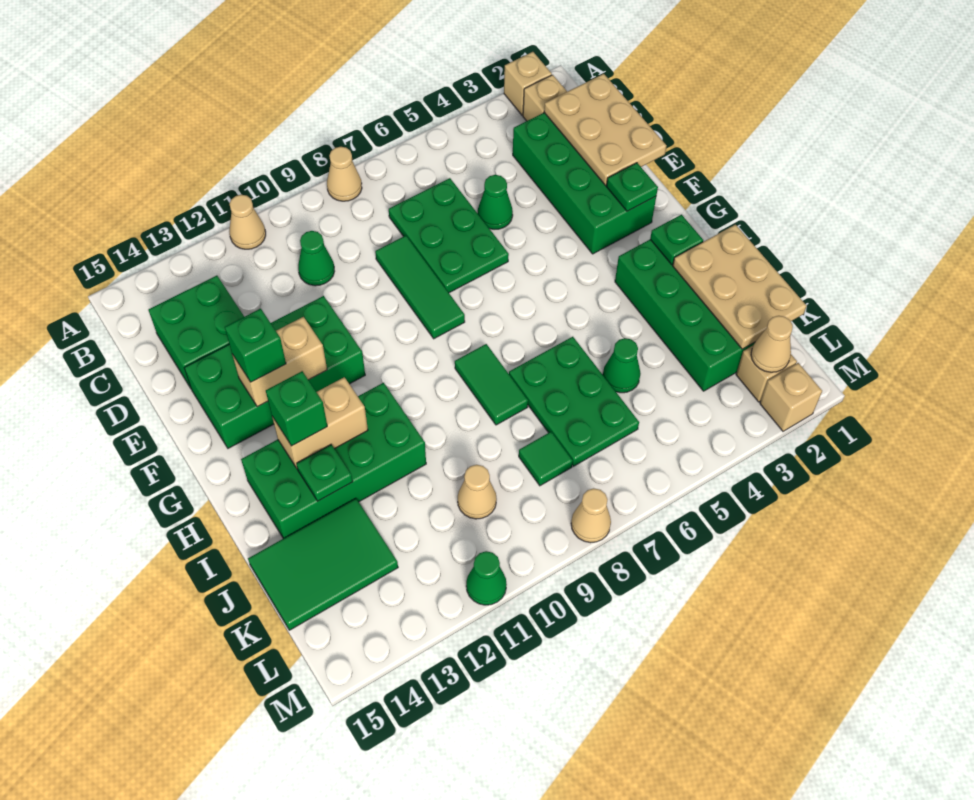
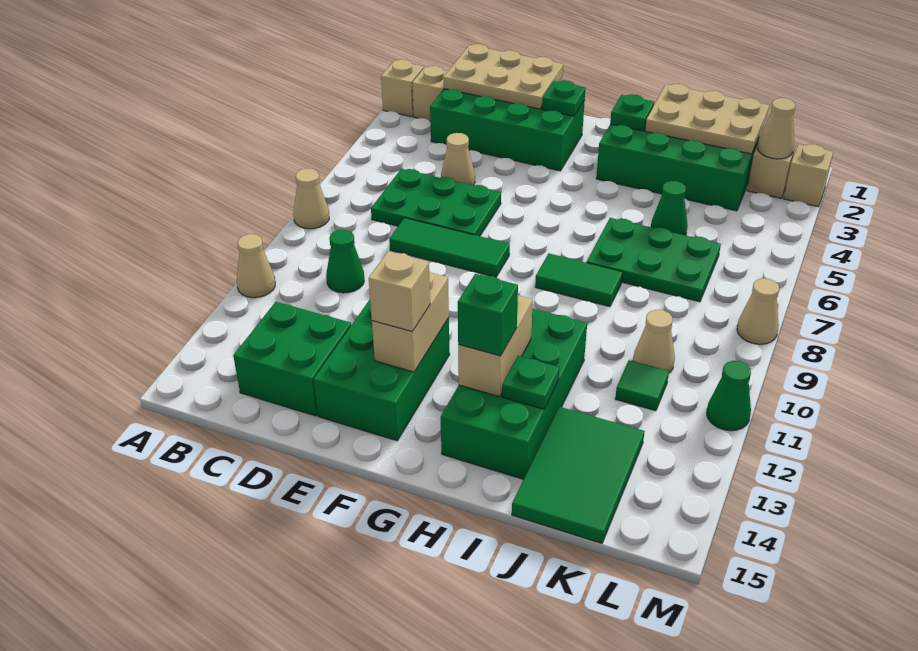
green 1x1 cone [478,175,513,229] -> tan 1x1 cone [441,133,475,186]
green 2x4 brick [184,296,365,448] -> green 2x3 brick [314,300,450,441]
green 1x1 brick [225,309,286,382] -> tan 1x1 brick [369,251,430,331]
green 1x1 tile [519,432,573,486] -> green 1x1 tile moved to [615,360,669,411]

